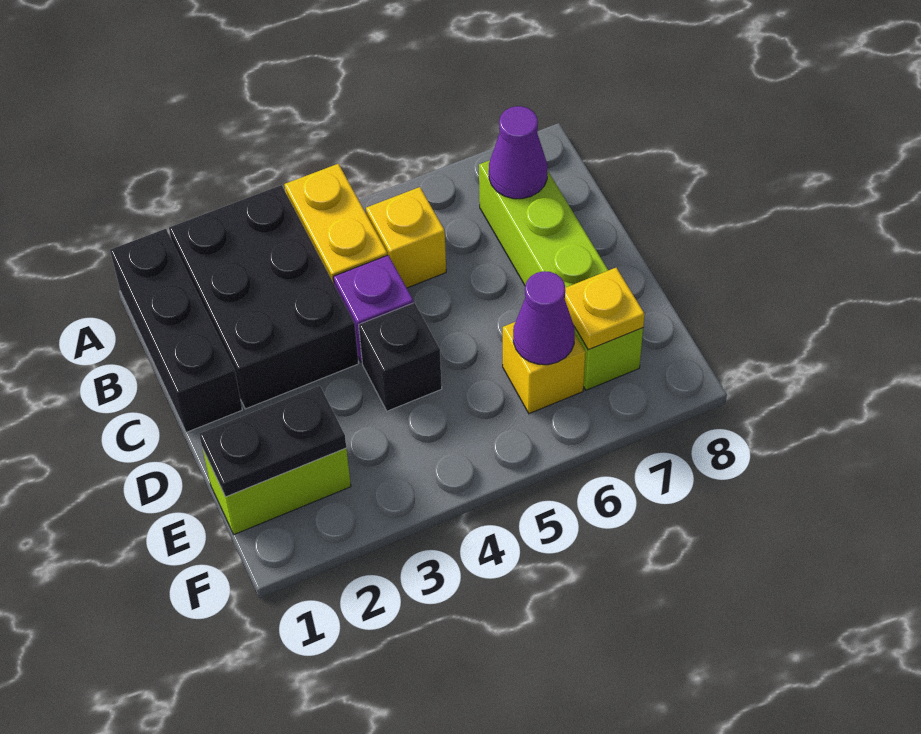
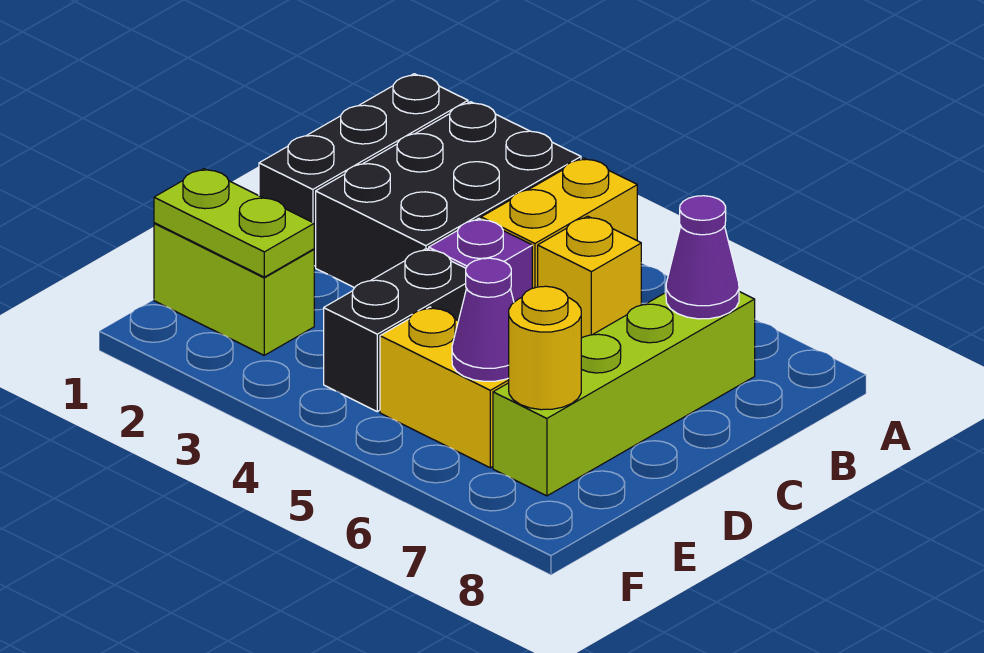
black 1x1 brick [359,303,442,411] -> black 1x2 brick [324,249,466,411]
black 1x2 plate [199,386,346,497] -> lime 1x2 plate [154,169,314,277]
yellow 1x1 brick [503,322,585,414] -> yellow 1x2 brick [380,307,509,468]
yellow 1x1 plate [565,268,645,350] -> yellow 1x1 round brick [509,286,581,410]

